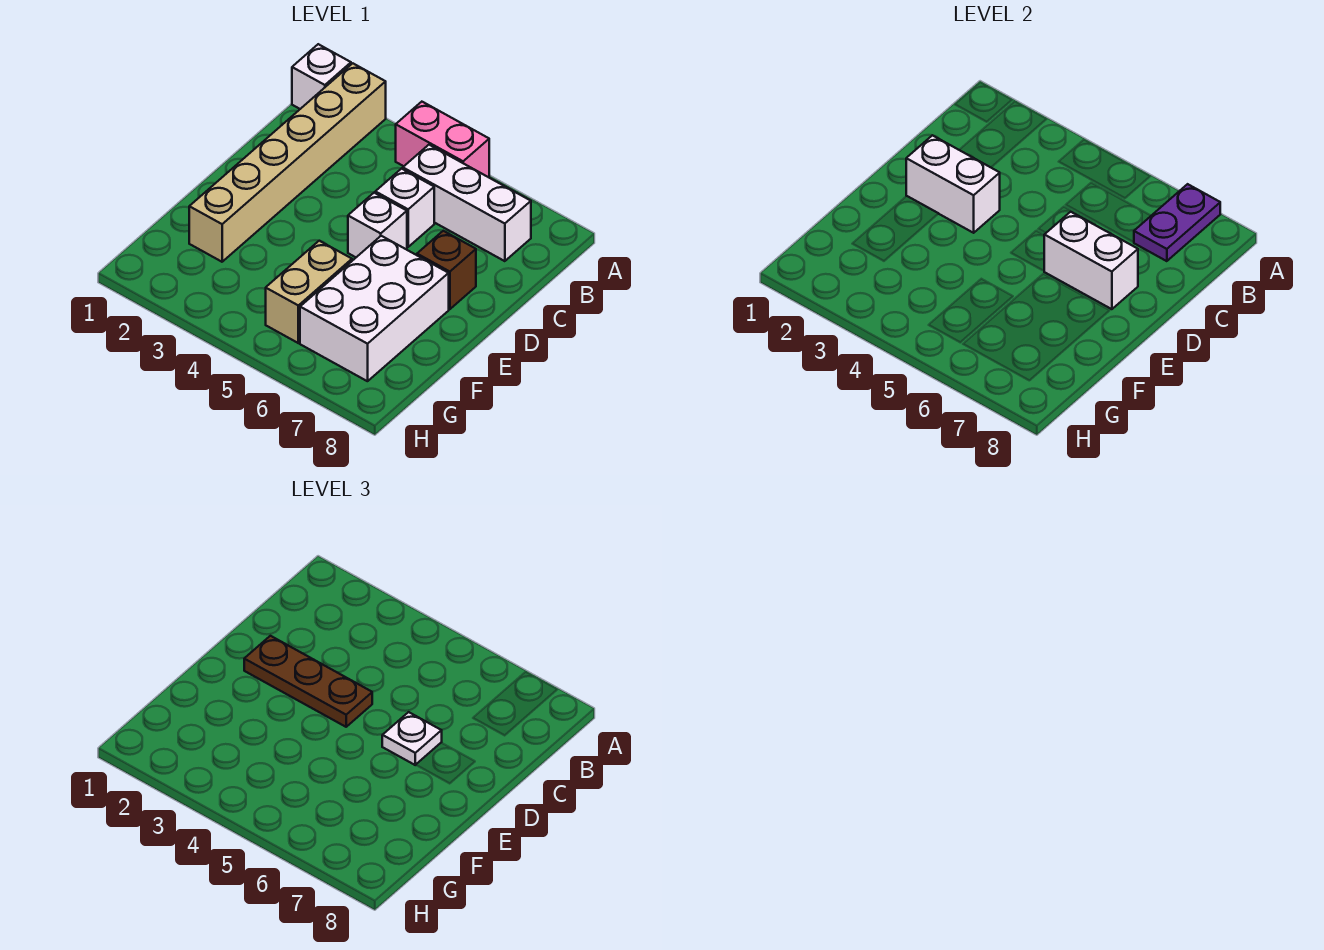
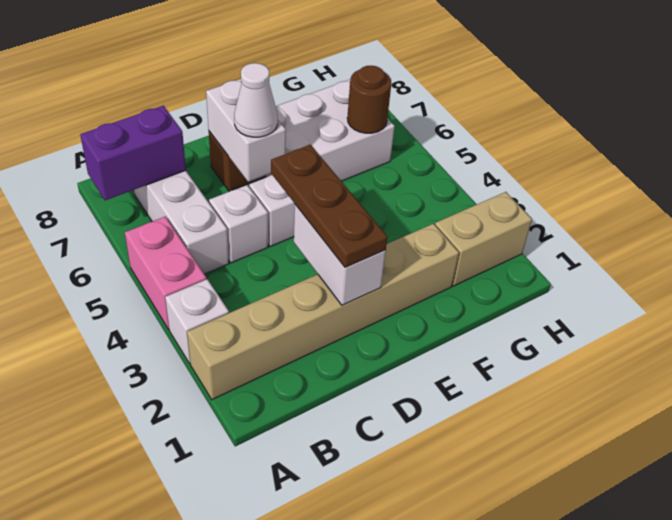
white 1x1 brick [292,44,351,109] -> white 1x1 brick moved to [165,279,229,364]
purple 1x2 plate [1134,184,1220,261] -> purple 1x2 brick [80,106,186,200]
white 1x1 plate [382,712,442,765] -> white 1x1 cone [234,63,278,137]
tan 1x2 brick [266,241,352,343] -> tan 1x2 brick moved to [435,192,532,286]
none -> brown 1x1 round brick [347,66,391,133]

